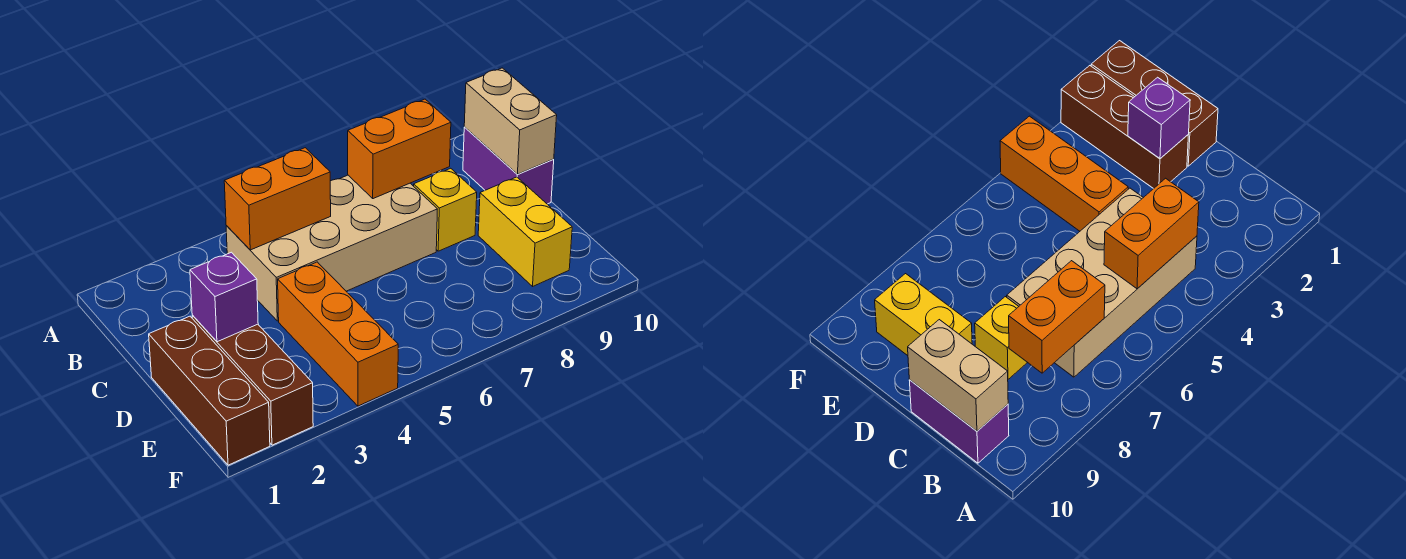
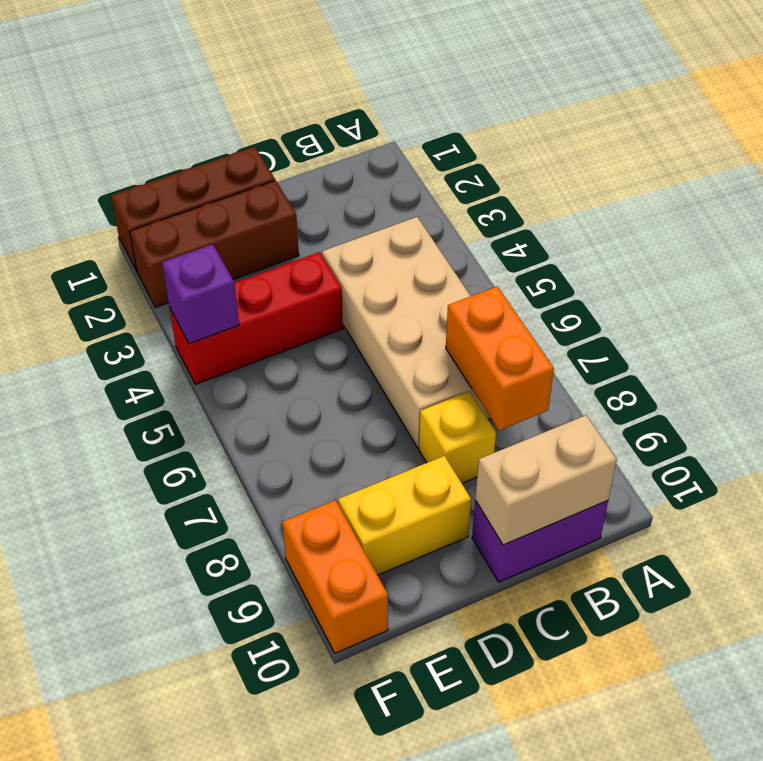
orange 1x2 brick [224,148,331,250] -> orange 1x2 brick moved to [282,500,388,653]
purple 1x1 brick [190,252,258,342] -> purple 1x1 brick moved to [162,244,239,344]
orange 1x3 brick [278,262,398,406] -> red 1x3 brick [169,252,343,384]

